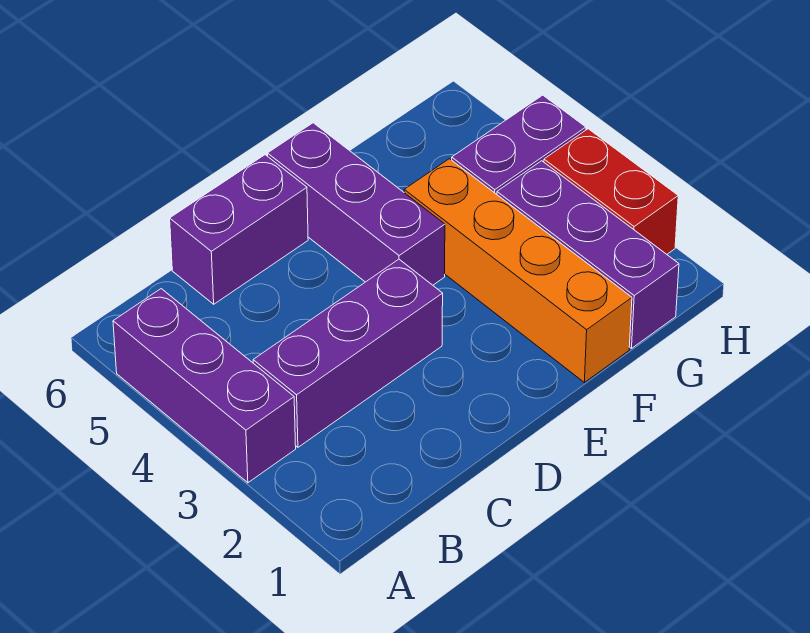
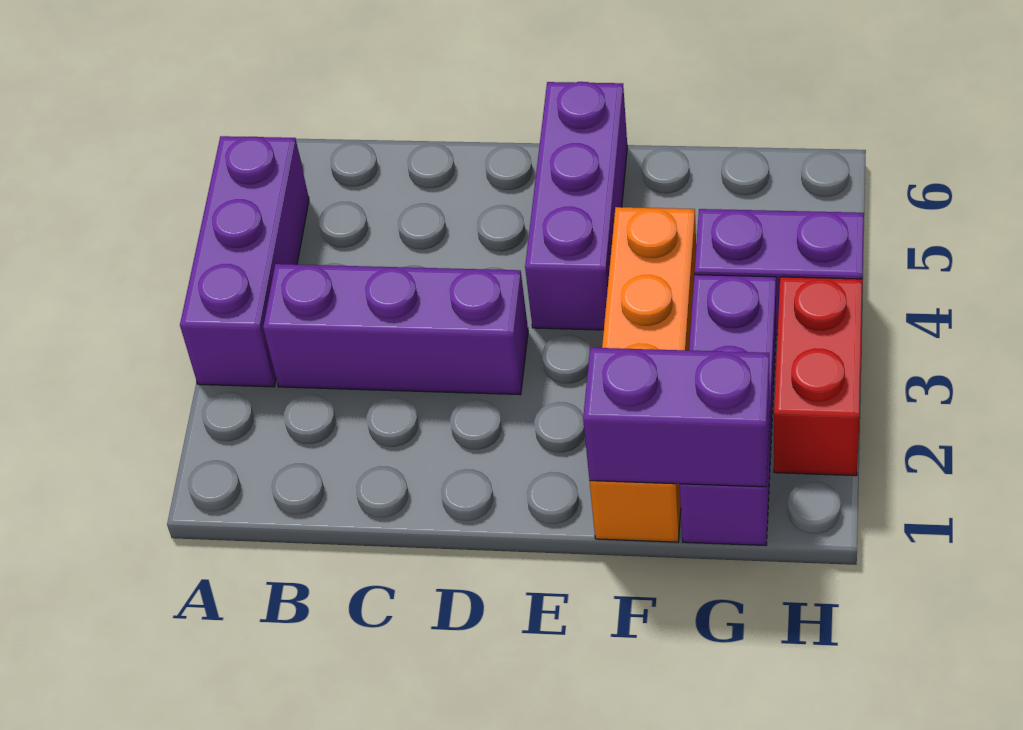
purple 1x2 brick [170,155,308,304] -> purple 1x2 brick moved to [583,348,770,487]

